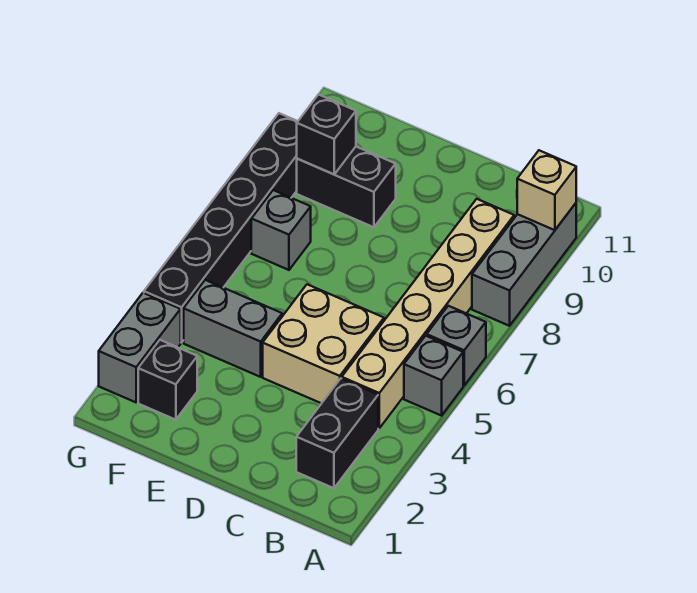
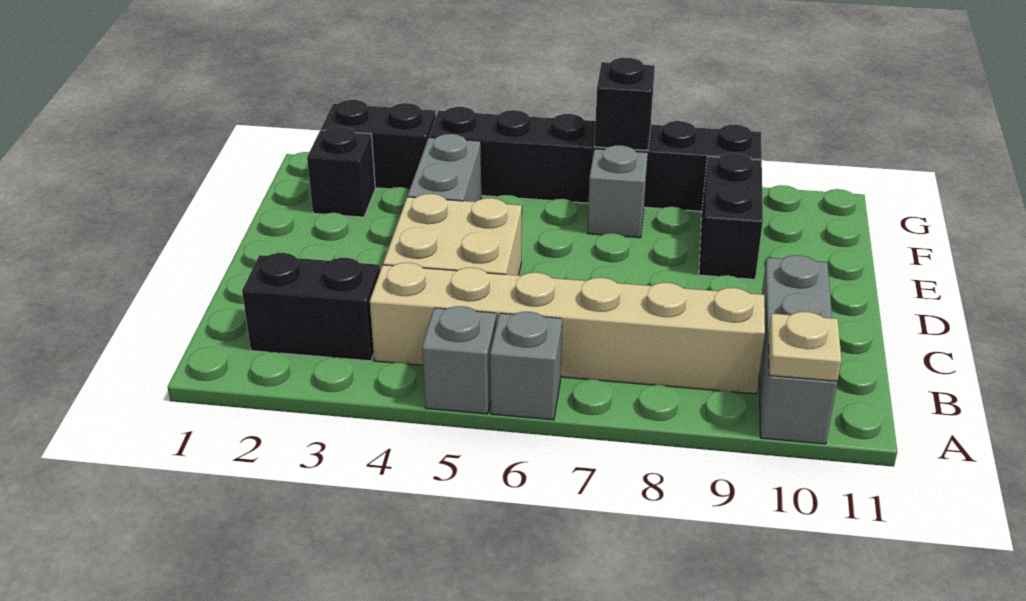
grey 1x3 brick [472,203,576,326] -> grey 1x3 brick turned to [759,255,837,444]
tan 1x1 brick [517,150,576,230] -> tan 1x1 plate [768,312,841,381]
black 1x1 brick [297,94,356,174] -> black 1x1 brick moved to [595,58,655,150]
grey 1x2 brick [99,293,181,402] -> black 1x2 brick [321,100,436,190]

